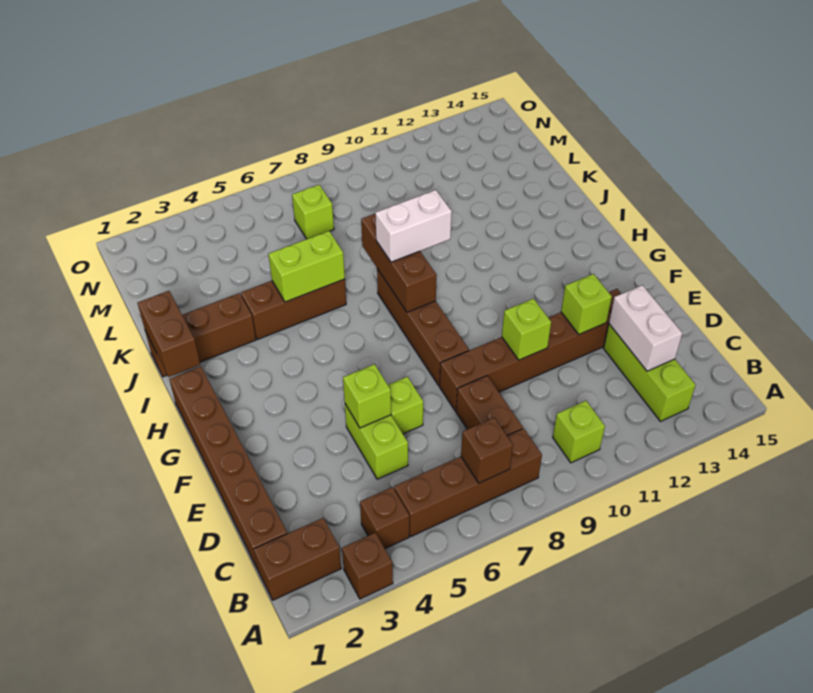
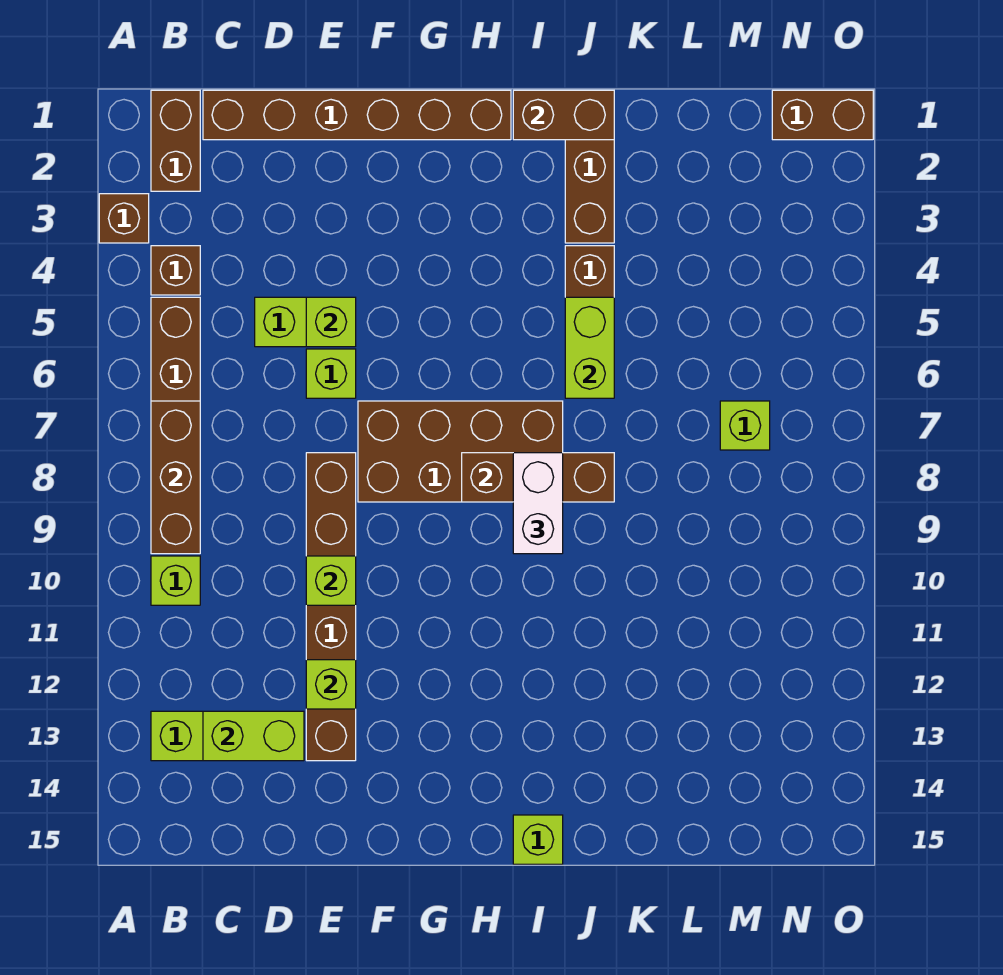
brown 1x1 brick [461,418,513,483] -> brown 1x3 brick [151,401,200,554]
brown 1x2 brick [456,376,523,436] -> brown 1x2 brick moved to [772,90,873,140]
white 1x2 brick [609,285,682,371] -> lime 1x2 brick [203,711,304,761]
brown 1x4 brick [377,269,469,386] -> brown 2x4 brick [358,401,563,502]
none -> lime 1x1 brick [513,815,563,864]

